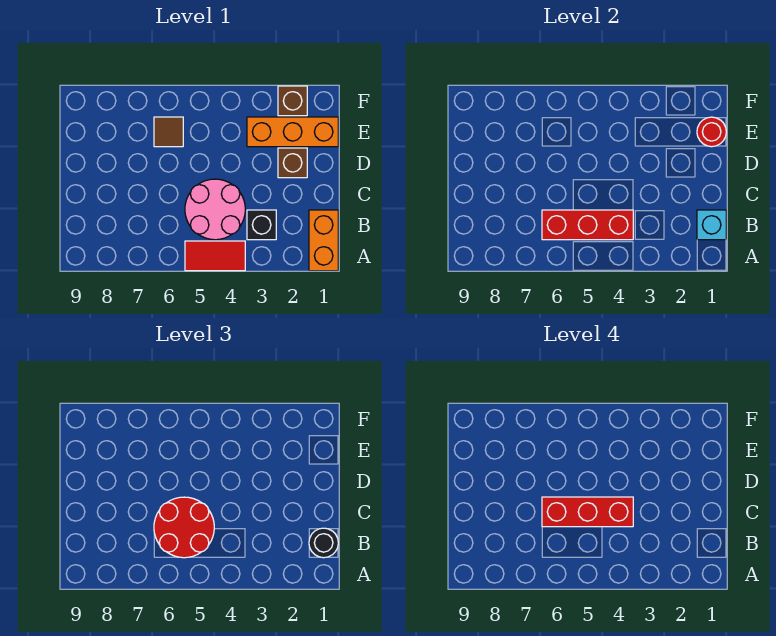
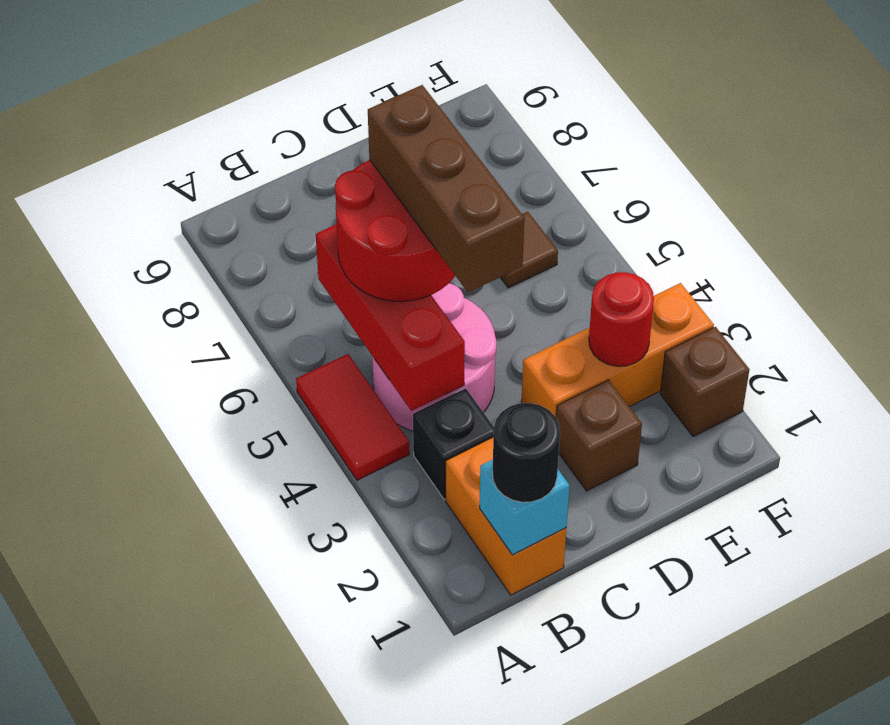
orange 1x2 brick [309,210,338,271] -> orange 1x2 brick turned to [446,437,566,595]
red 1x3 brick [542,497,633,527] -> brown 1x3 brick [368,85,524,292]
orange 1x3 brick [247,117,338,147] -> orange 1x3 brick turned to [521,283,714,417]
red 1x1 round brick [697,117,726,147] -> red 1x1 round brick moved to [589,272,654,366]

